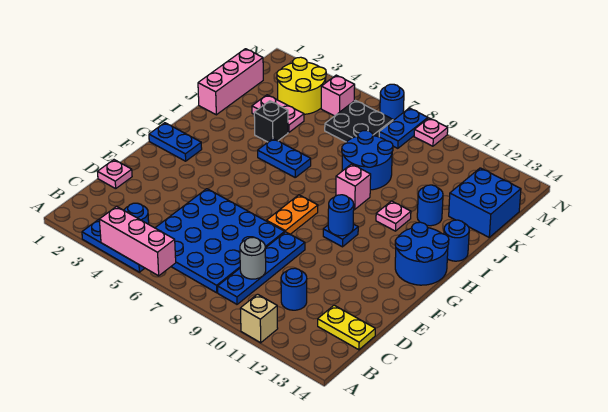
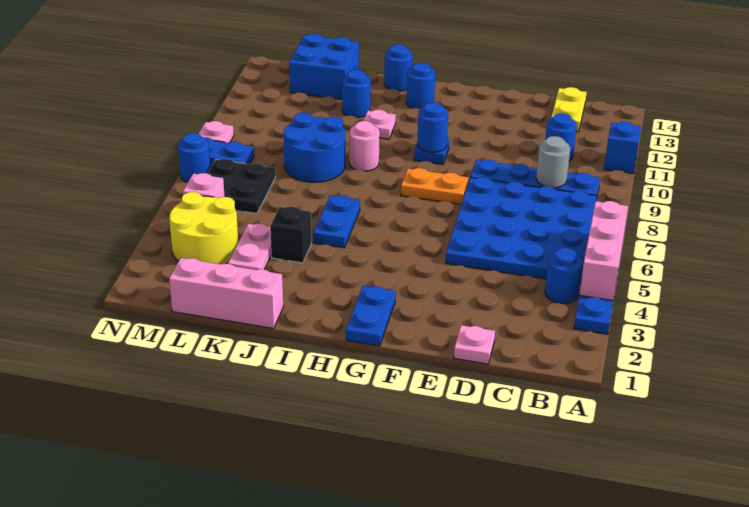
tan 1x1 brick [240,294,278,343] -> blue 1x1 brick [604,122,641,174]
blue 2x2 round brick [395,222,449,285] -> blue 1x1 round brick [406,63,435,109]
pink 1x1 brick [336,164,371,209] -> pink 1x1 round brick [349,121,380,171]

